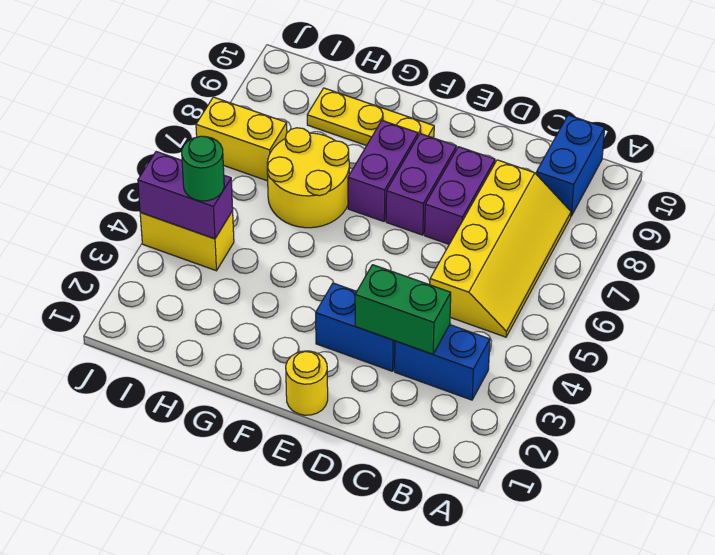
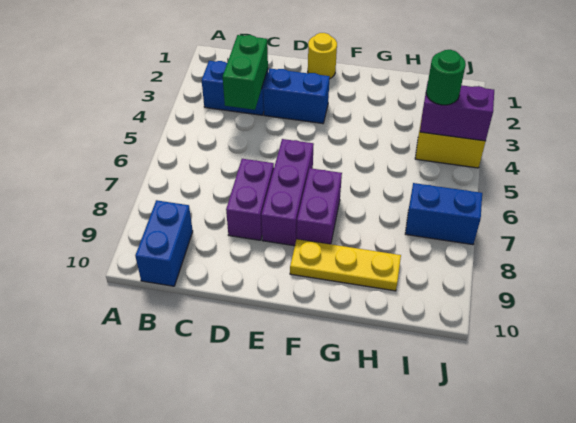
yellow 2x4 slope [430,160,571,337] -> none
green 1x2 brick [355,265,451,354] -> green 1x2 brick turned to [223,35,268,110]
purple 1x2 brick [386,133,456,235] -> purple 1x3 brick [261,139,314,246]
yellow 2x2 round brick [267,128,349,228] -> none
yellow 1x2 brick [196,97,287,181] -> blue 1x2 brick [405,183,482,245]

